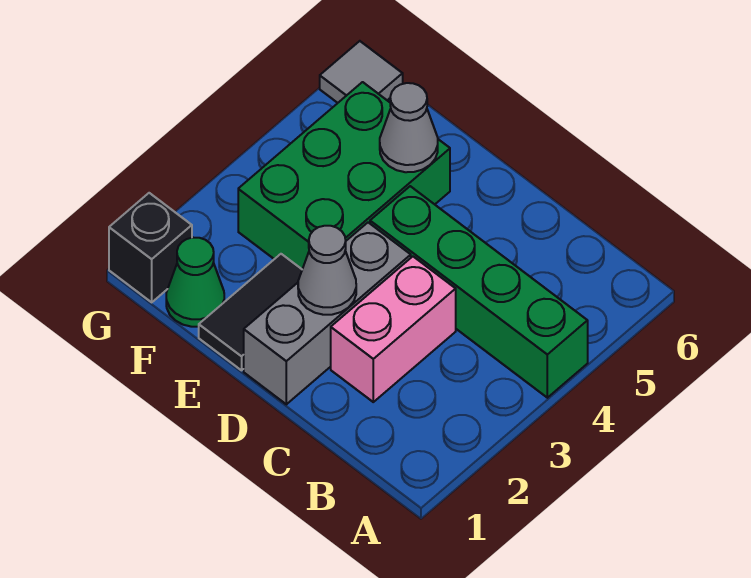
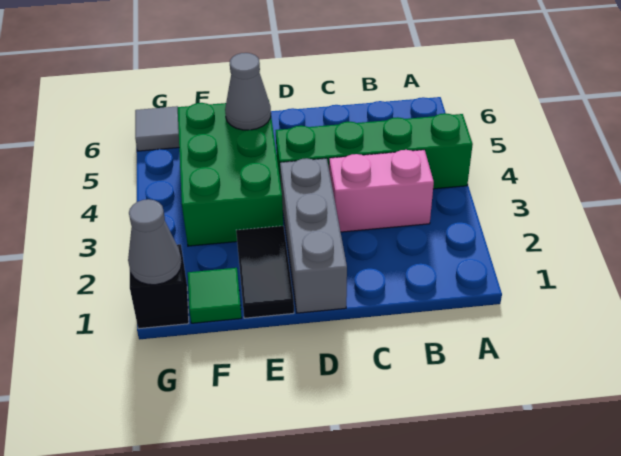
pink 1x2 brick [331,257,456,402] -> pink 1x2 brick turned to [329,150,434,232]
grey 1x1 cone [298,226,356,315] -> grey 1x1 cone moved to [128,199,182,285]
green 1x1 cone [166,238,224,327] -> green 1x1 tile [188,268,242,323]

